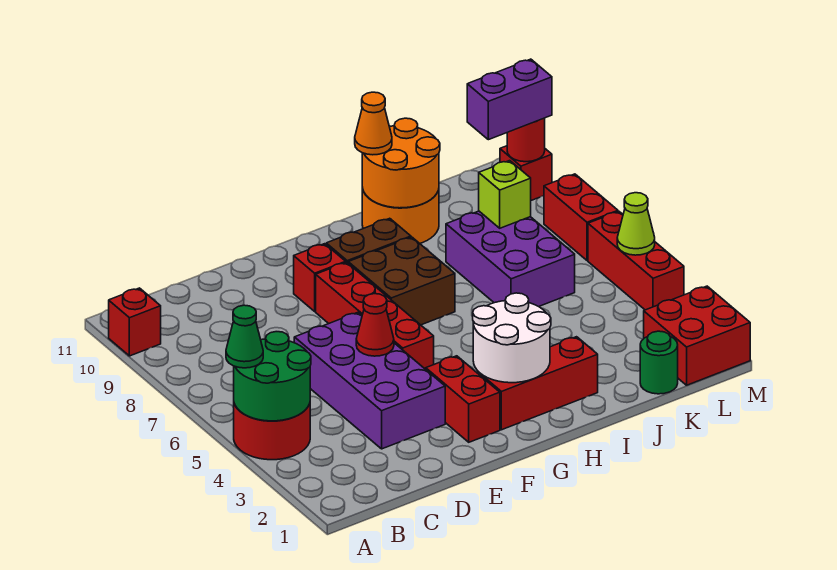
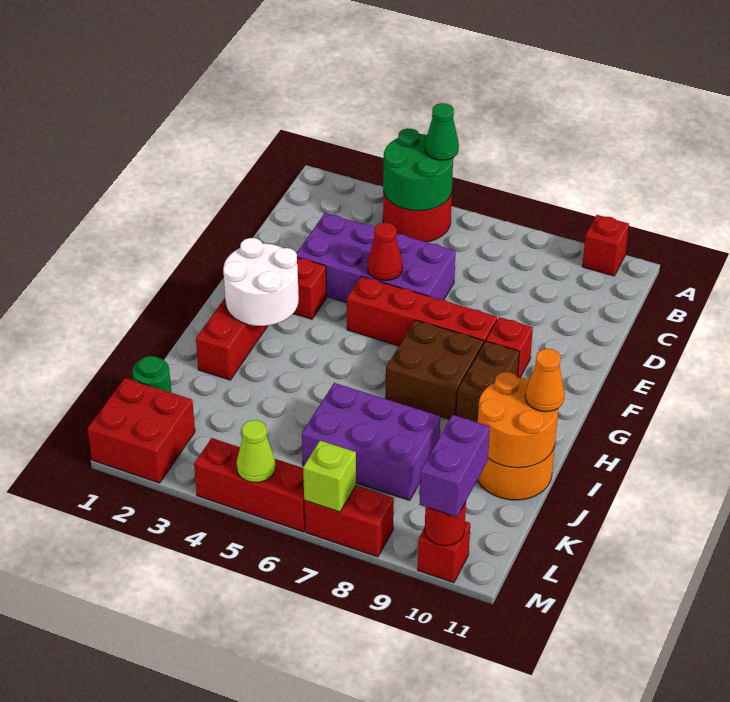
lime 1x1 brick [479,161,531,228] -> lime 1x1 brick moved to [303,441,356,512]

